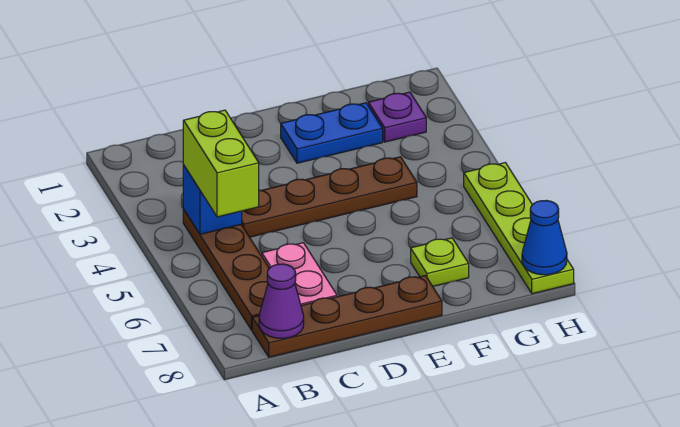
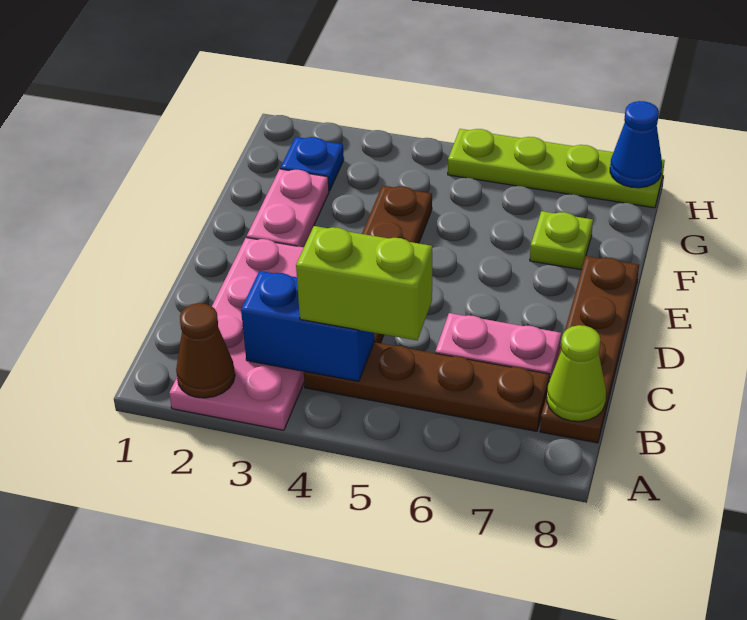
none -> pink 2x4 plate [169,238,304,430]
none -> brown 1x1 cone [176,303,235,398]
blue 1x1 brick [183,165,242,234] -> blue 1x2 brick [241,271,374,381]
purple 1x1 cone [259,264,304,338] -> lime 1x1 cone [547,325,606,421]
blue 1x2 plate [281,103,383,163] -> pink 1x2 plate [247,169,329,247]
purple 1x1 plate [368,92,426,142] -> blue 1x1 plate [280,137,344,191]

